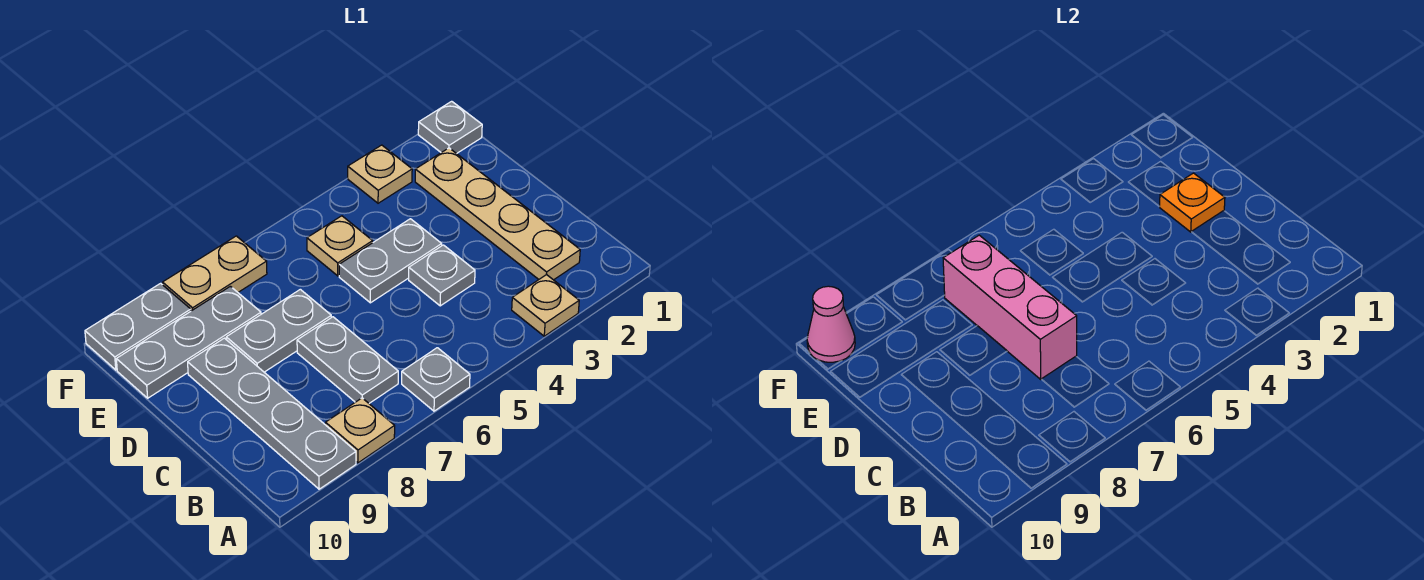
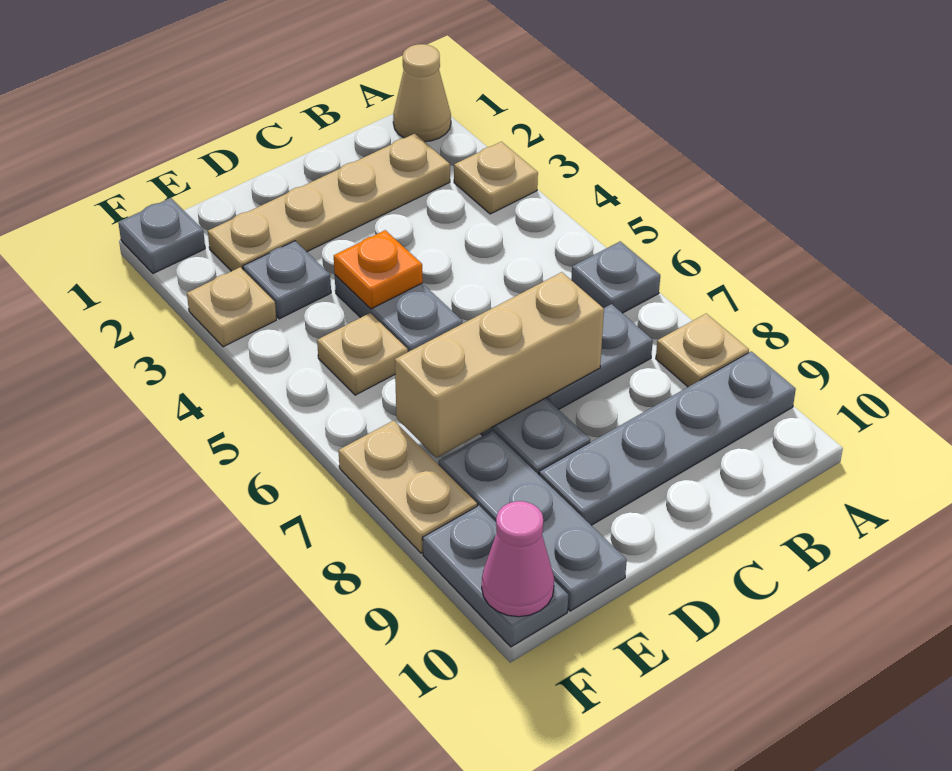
none -> tan 1x1 cone [393,44,451,142]
grey 1x1 plate [409,245,475,306] -> grey 1x1 plate moved to [243,241,331,319]
pink 1x3 brick [943,235,1077,379] -> tan 1x3 brick [395,272,604,458]
orange 1x1 plate [1159,173,1225,232] -> orange 1x1 plate moved to [334,230,423,309]

